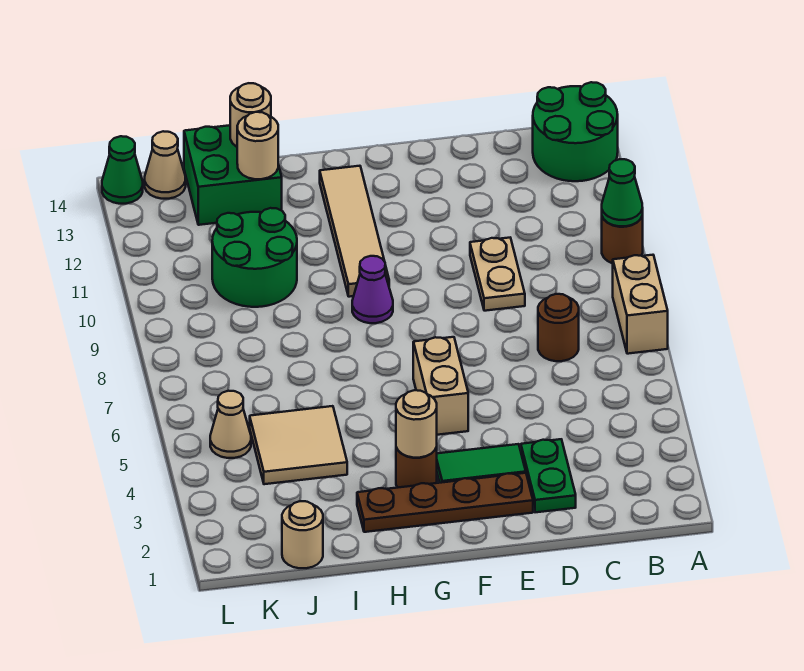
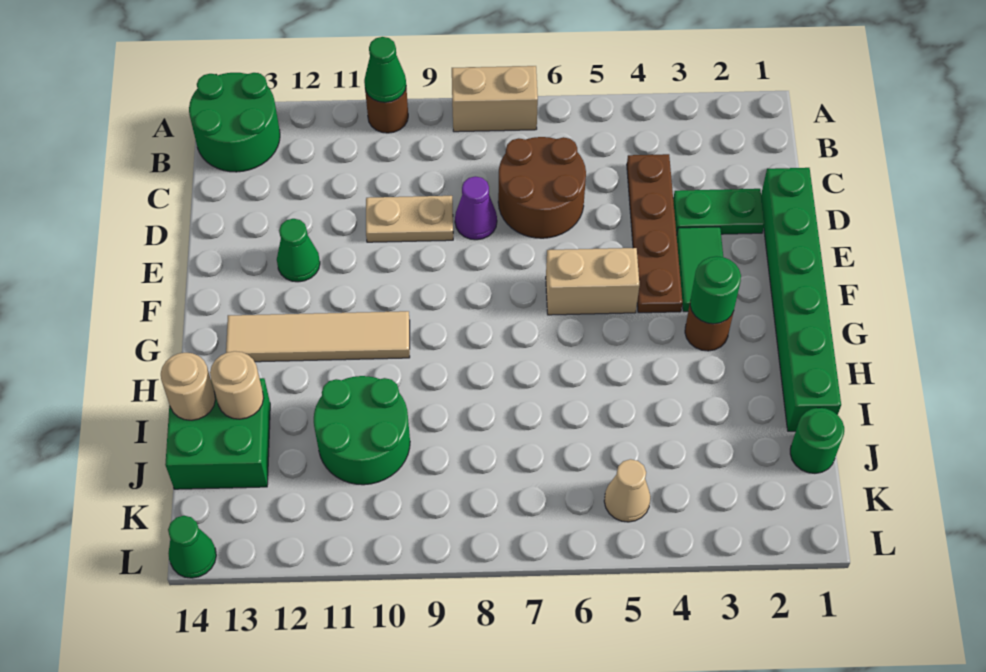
brown 1x1 round brick [538,294,579,361] -> brown 2x2 round brick [498,137,586,238]
none -> green 1x6 brick [761,168,841,431]
brown 1x4 plate [357,473,533,532] -> brown 1x4 plate moved to [627,154,682,313]
none -> green 1x1 cone [277,219,320,282]
tan 1x1 round brick [396,390,437,458] -> green 1x1 round brick [690,256,741,324]
purple 1x1 cone [352,256,393,323] -> purple 1x1 cone moved to [455,176,497,240]
tan 2x2 tile [250,406,347,484] -> none
tan 1x1 round brick [282,501,323,568] -> green 1x1 round brick [790,408,844,473]
tan 1x1 cone [145,131,186,199] -> none

